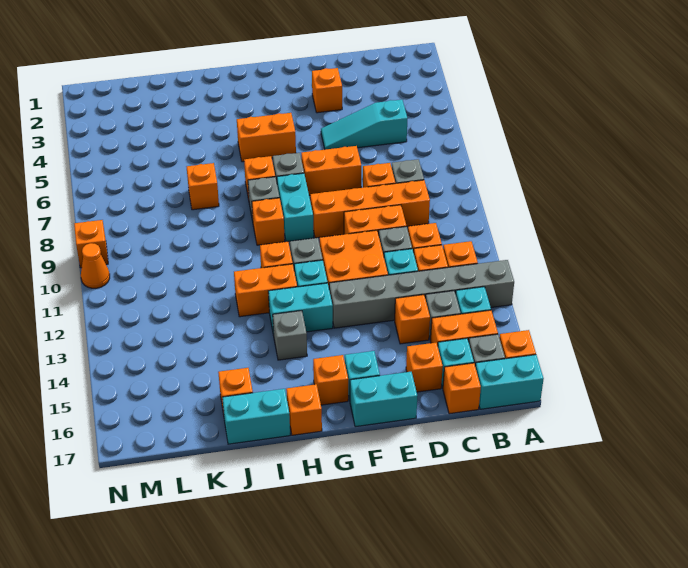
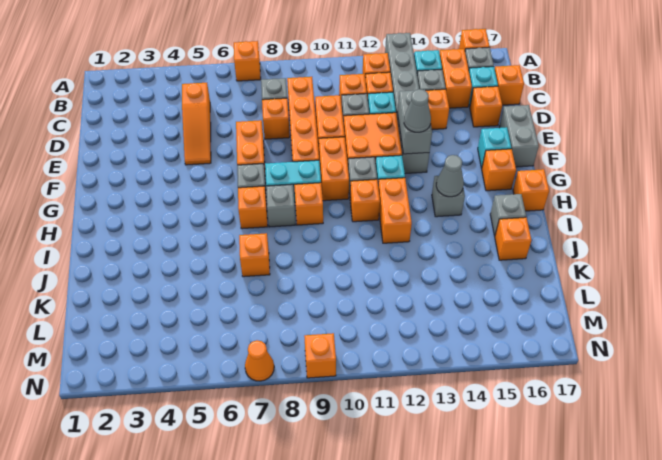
cyan 1x2 brick [475,355,544,409] -> none
cyan 1x3 slope [321,100,407,150] -> orange 1x3 slope [182,83,211,165]
orange 1x1 brick [312,68,342,113] -> orange 1x1 brick moved to [234,41,261,81]
none -> grey 1x2 brick [397,90,432,154]
cyan 1x2 brick [350,372,417,427] -> grey 1x2 brick [500,105,539,167]
none -> grey 1x1 cone [404,89,431,132]
orange 1x2 brick [237,113,296,162] -> orange 1x2 brick moved to [319,137,349,201]
cyan 1x2 brick [268,283,333,335] -> none
none -> grey 1x1 cone [436,155,464,197]
none -> grey 1x1 brick [490,194,526,236]
cyan 1x2 brick [222,389,290,444] -> none
orange 1x1 cone [81,243,110,288] -> orange 1x1 cone moved to [245,340,274,381]

